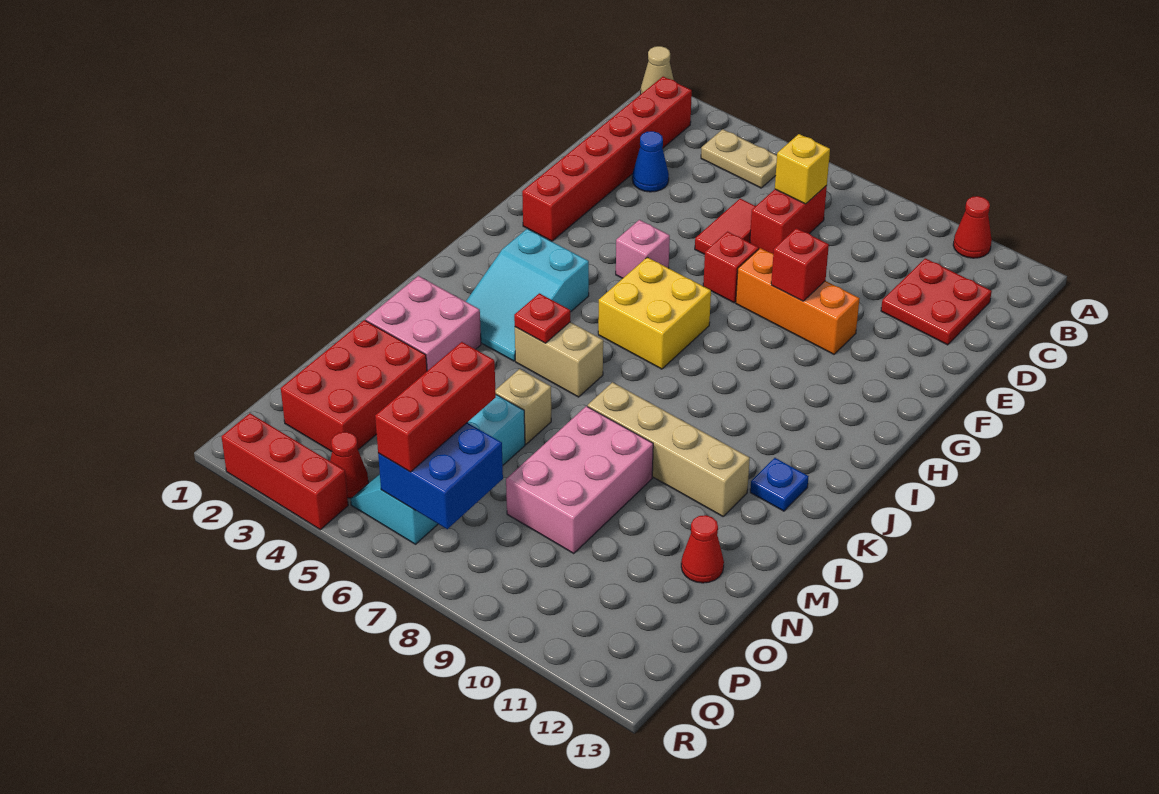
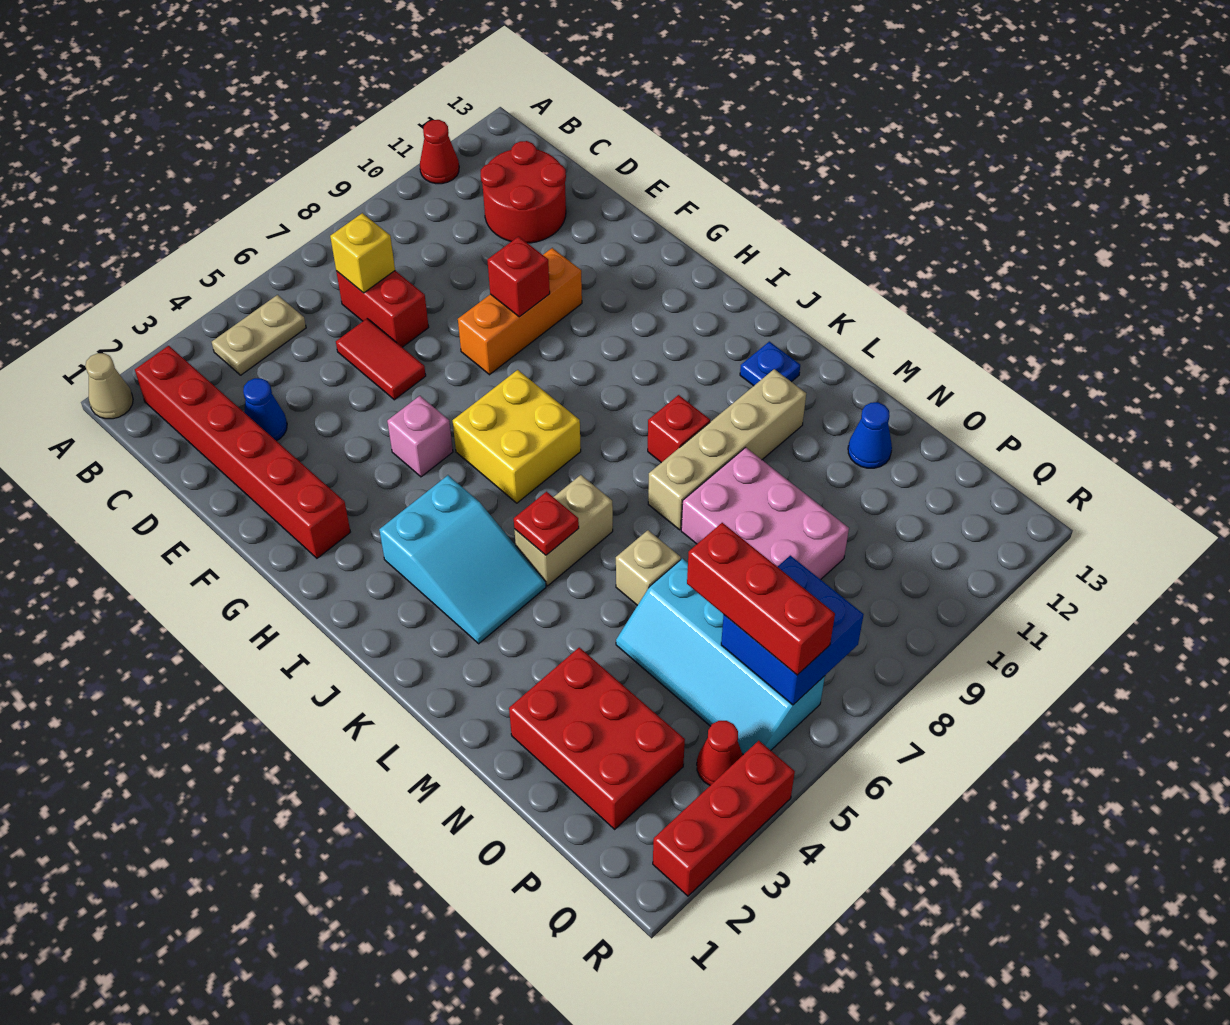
red 2x2 plate [881,258,992,345] -> red 2x2 round brick [481,141,566,243]
red 1x1 brick [703,232,759,303] -> red 1x1 brick moved to [648,395,710,463]
pink 2x2 brick [366,276,481,371] -> none
red 1x1 cone [681,515,724,583] -> blue 1x1 cone [848,402,892,468]

